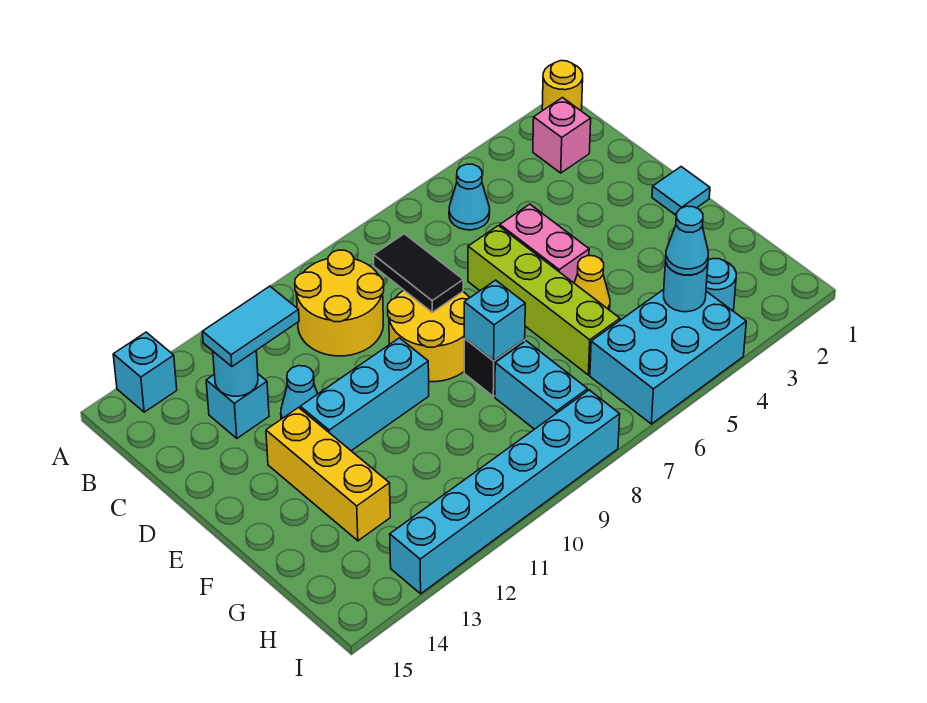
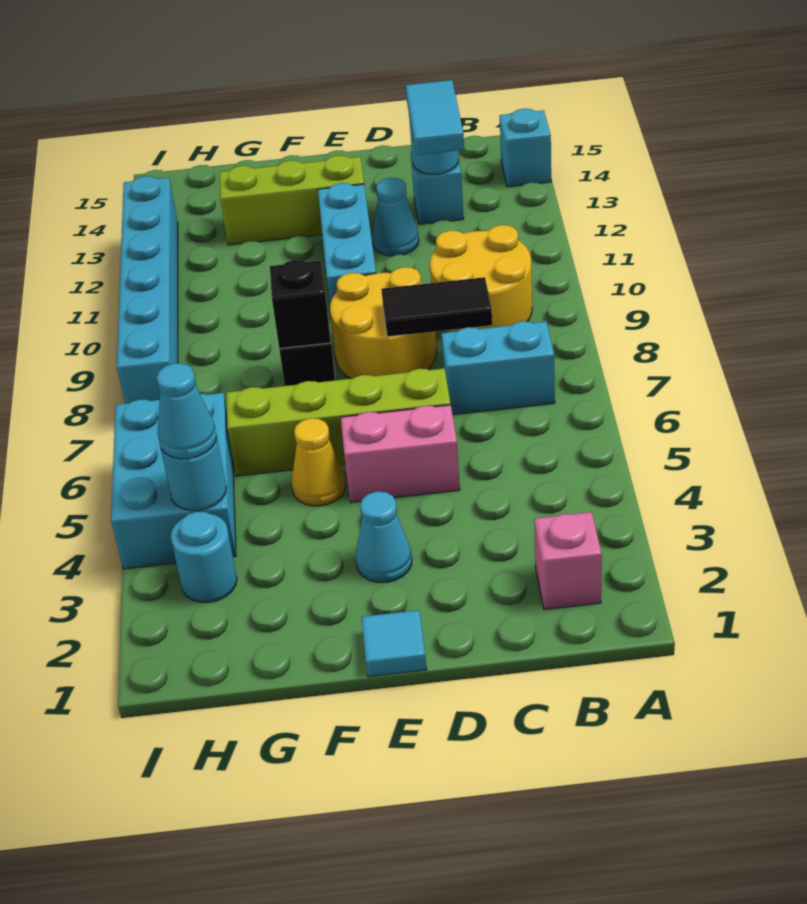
yellow 1x1 round brick [542,61,583,111] -> none
cyan 1x1 cone [449,164,490,230] -> cyan 1x1 cone moved to [356,492,412,582]
yellow 1x3 brick [266,408,390,541] -> lime 1x3 brick [219,155,364,245]
cyan 1x1 brick [464,280,525,361] -> black 1x1 brick [270,260,331,349]
cyan 1x2 brick [495,341,588,429] -> cyan 1x2 brick moved to [441,321,555,415]

